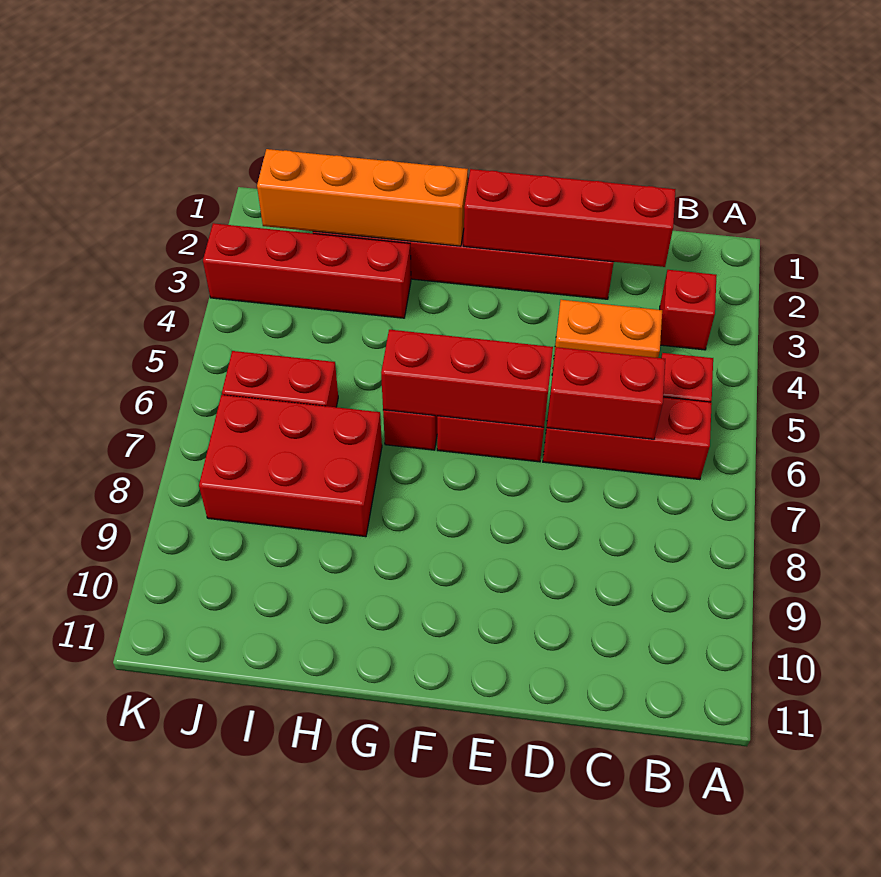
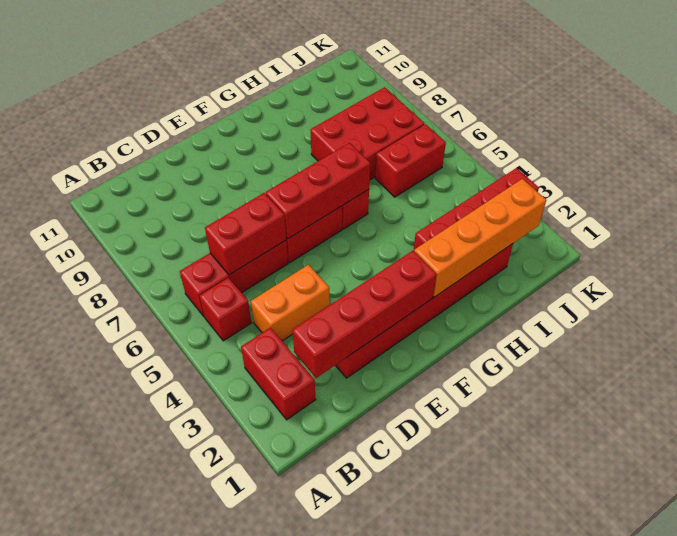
red 1x1 brick [660,270,717,350] -> red 1x2 brick [241,328,316,420]

